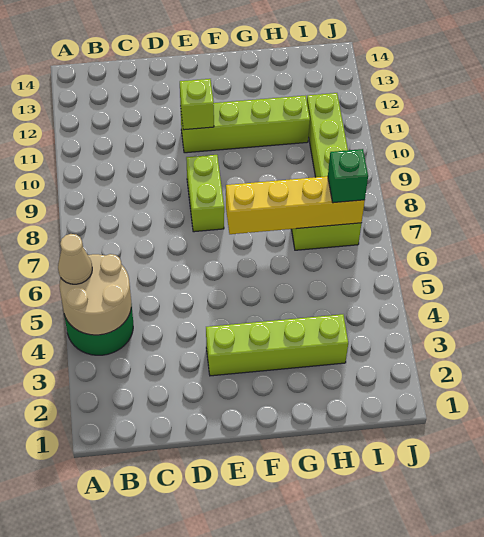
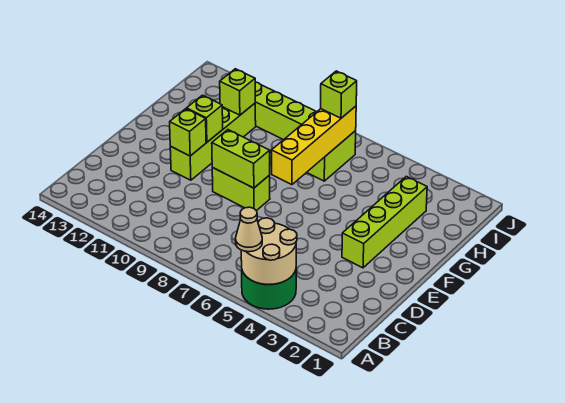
none -> lime 1x2 brick [212,130,270,188]
none -> lime 1x1 brick [186,95,223,142]
none -> lime 1x1 brick [220,69,255,115]
green 1x1 brick [328,149,368,203] -> lime 1x1 brick [321,71,357,118]

